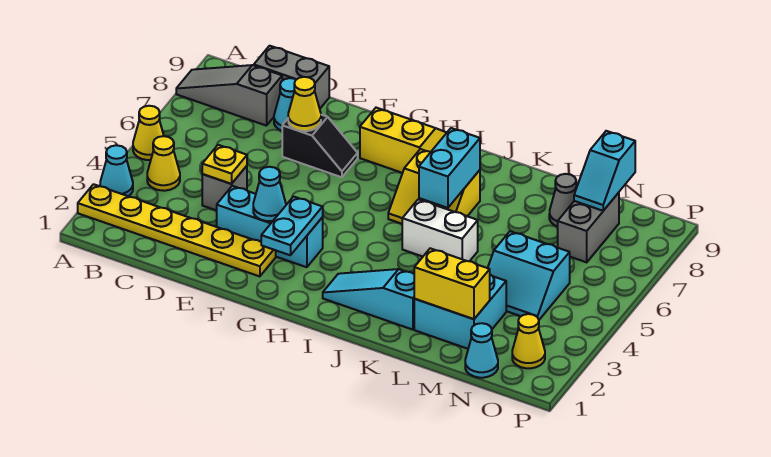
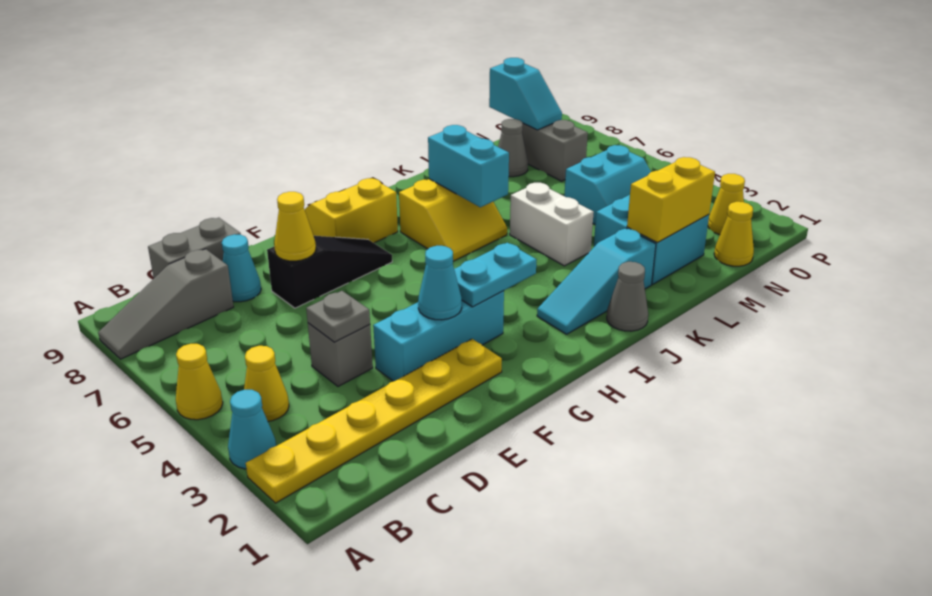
yellow 1x1 plate [202,145,247,184] -> grey 1x1 plate [306,291,370,342]
black 1x2 slope [282,115,358,177] -> black 1x3 slope [267,236,392,308]
cyan 1x2 plate [261,197,323,255] -> cyan 1x2 plate turned to [454,243,537,307]
none -> grey 1x1 cone [607,262,648,331]
white 1x2 brick [402,199,478,261] -> white 1x2 brick turned to [510,183,594,266]
cyan 1x1 cone [465,323,498,378] -> yellow 1x1 cone [714,202,754,266]

